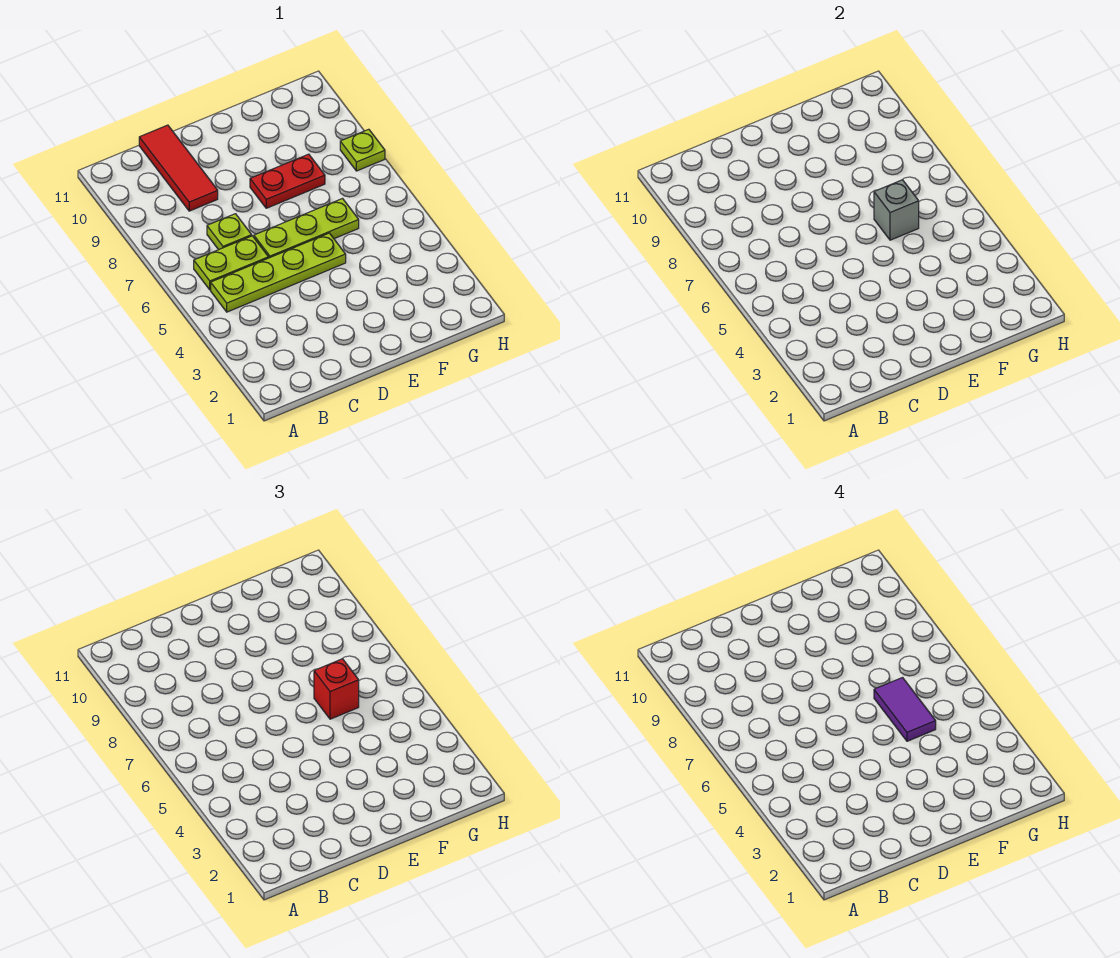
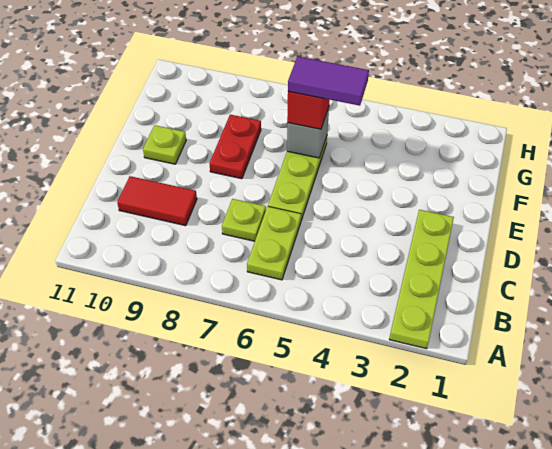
lime 1x4 plate [211,233,346,312] -> lime 1x4 plate moved to [389,210,454,349]
red 1x3 tile [139,125,218,211] -> red 1x2 tile [117,176,197,226]
lime 1x1 plate [340,129,385,171] -> lime 1x1 plate moved to [143,125,186,164]

